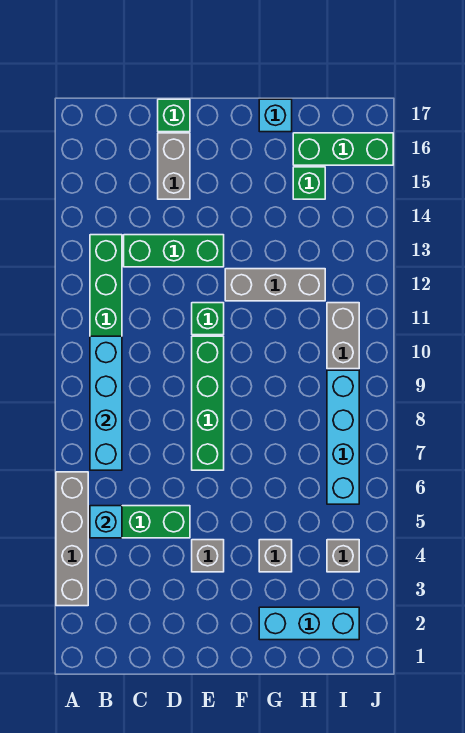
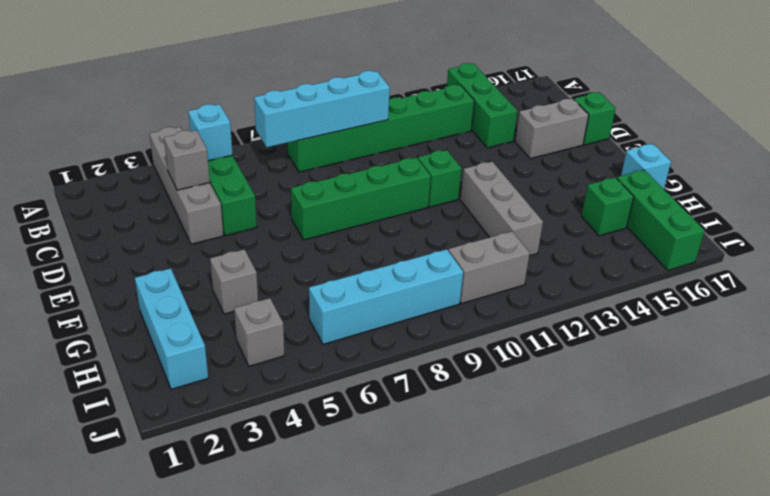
grey 1x4 brick [56,472,88,606] -> grey 1x4 brick turned to [150,127,223,244]
green 1x3 brick [124,235,224,267] -> green 1x3 brick moved to [447,63,517,148]
grey 1x1 brick [192,540,224,572] -> grey 1x1 brick moved to [164,130,210,190]

